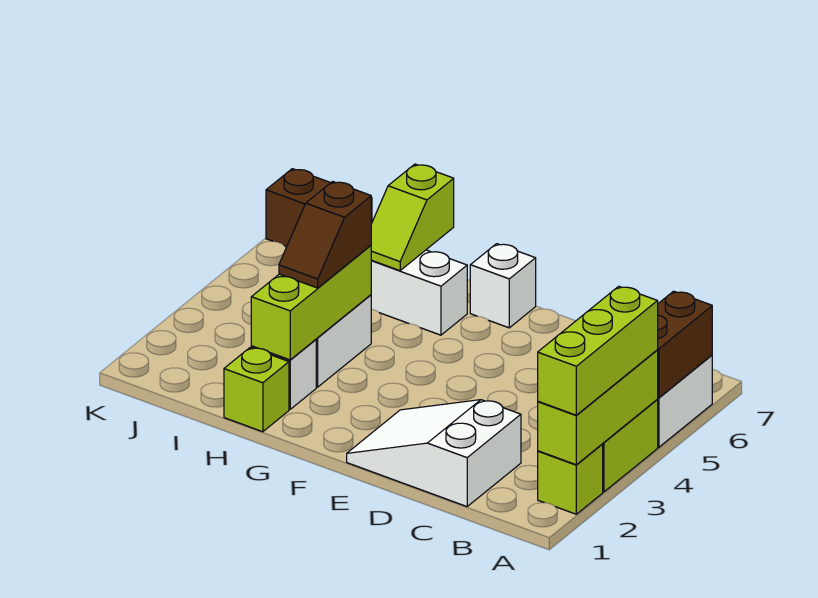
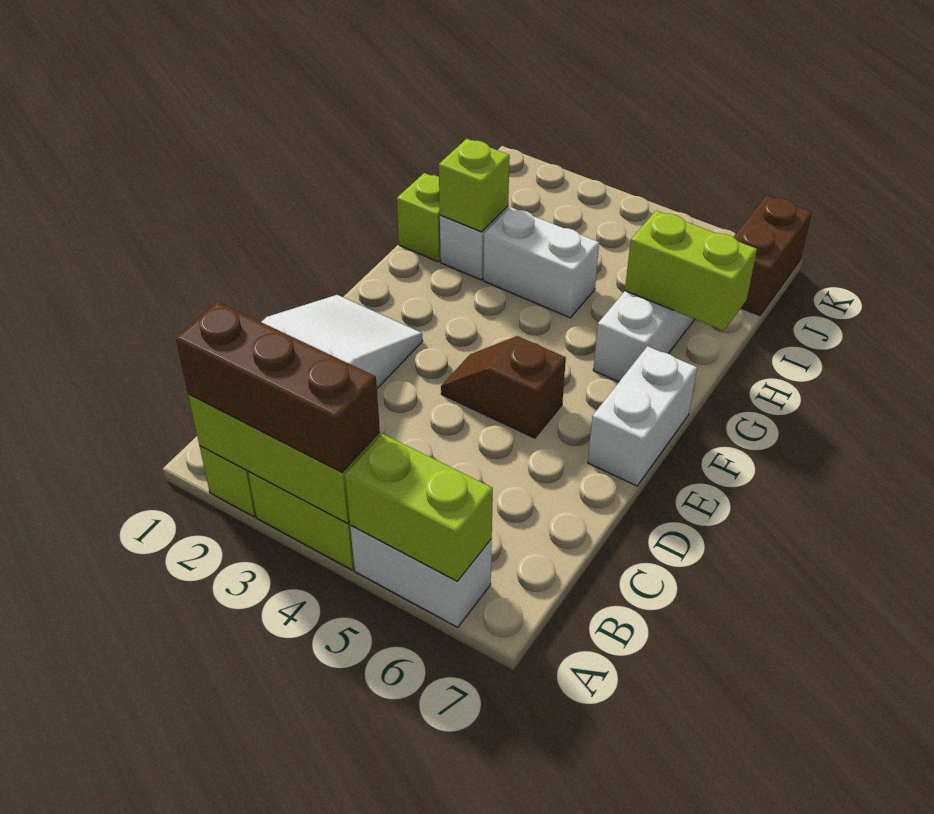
lime 1x3 brick [538,286,658,415] -> brown 1x3 brick [176,302,380,472]
brown 1x2 brick [658,291,712,398] -> lime 1x2 brick [345,434,493,581]
white 1x1 brick [470,244,536,328] -> white 1x2 brick [588,346,697,486]
lime 1x3 brick [251,245,371,360] -> lime 1x1 brick [439,139,510,232]
brown 1x2 slope [279,182,371,288] -> brown 1x2 slope moved to [441,336,566,438]
lime 1x2 slope [371,164,454,271] -> lime 1x2 brick [625,211,757,331]

